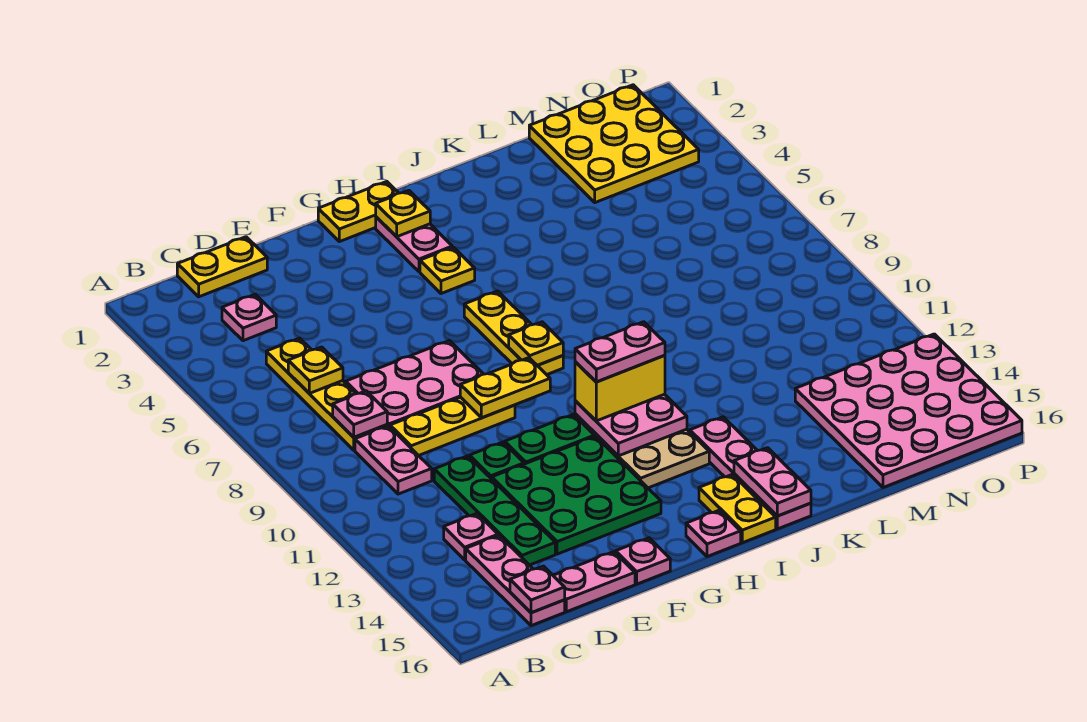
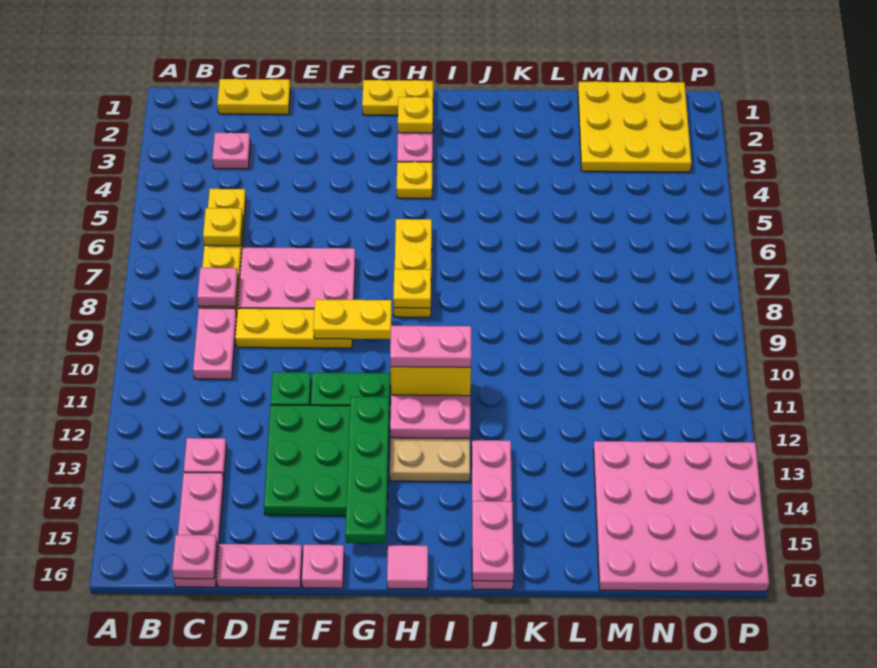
green 1x4 plate [434,456,555,565] -> green 1x4 plate moved to [345,397,389,543]
pink 1x1 plate [686,510,741,557] -> pink 1x1 tile [387,545,428,589]
yellow 1x2 plate [699,474,776,543] -> none

